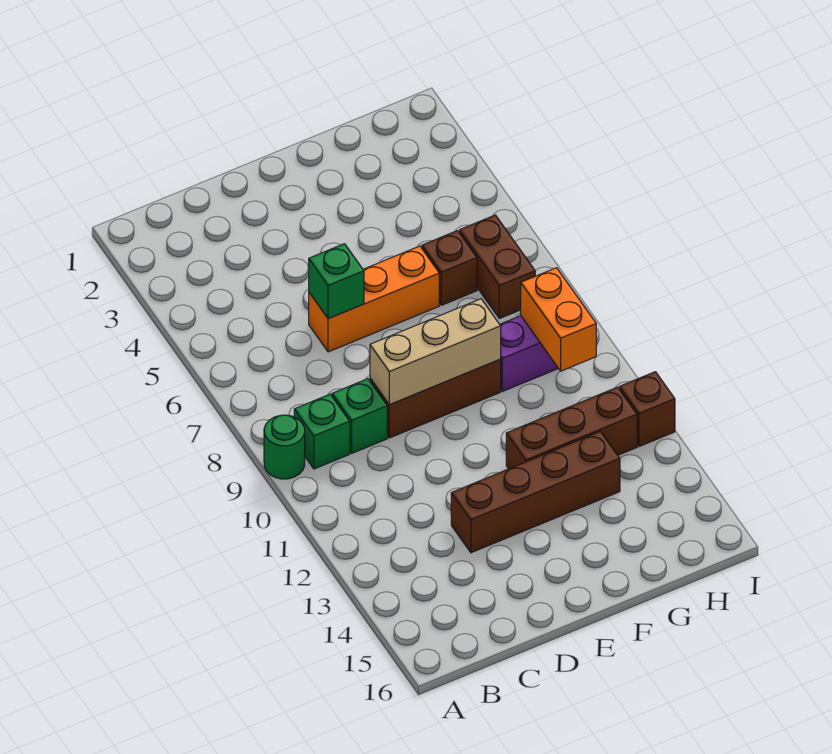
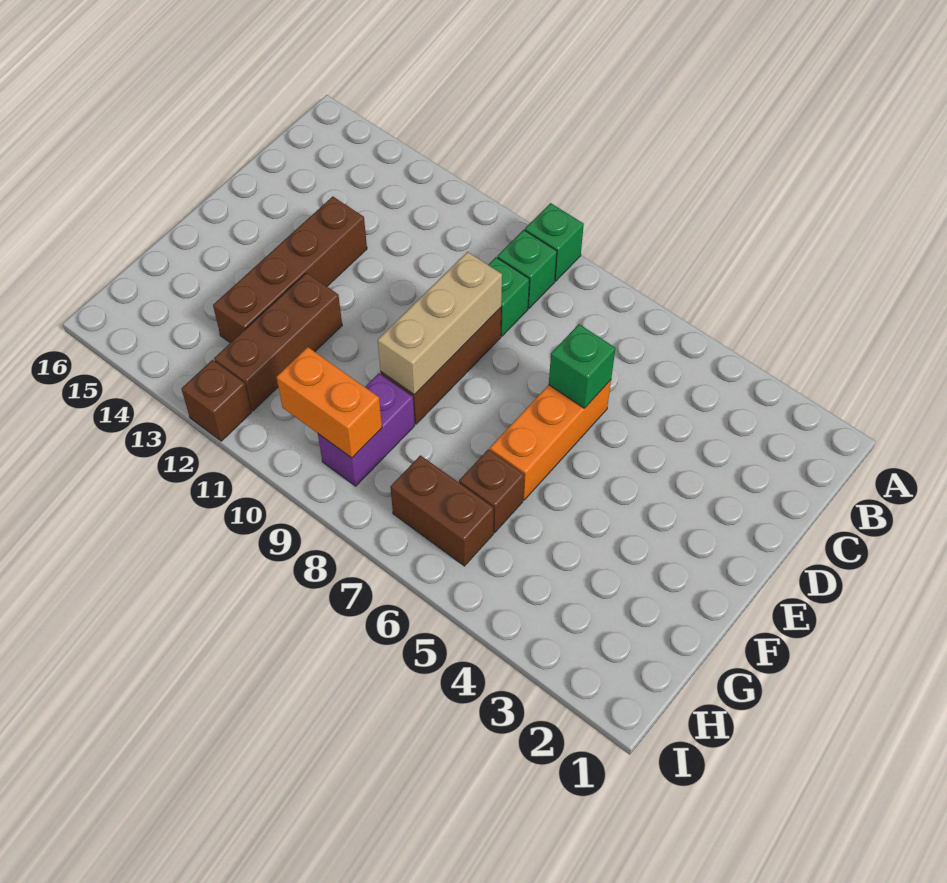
green 1x1 round brick [264,415,305,479] -> green 1x1 brick [525,203,584,281]

